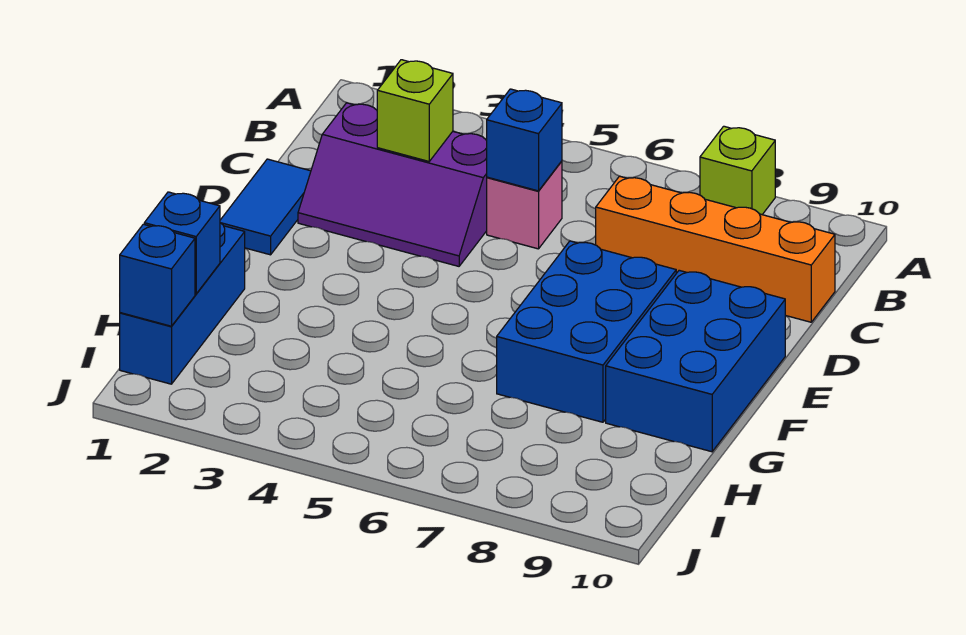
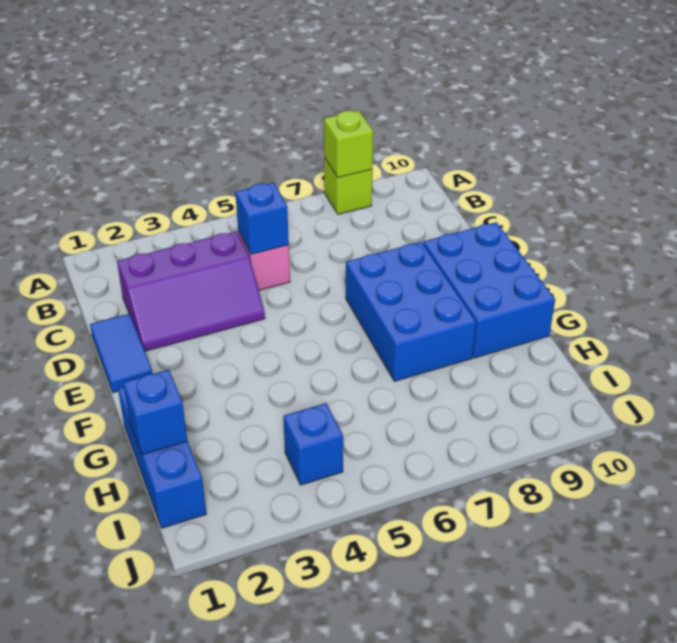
lime 1x1 brick [377,60,453,161] -> lime 1x1 brick moved to [324,111,373,177]
orange 1x4 brick [596,176,835,322] -> none
blue 1x1 brick [120,224,195,326] -> blue 1x1 brick moved to [283,403,343,485]

